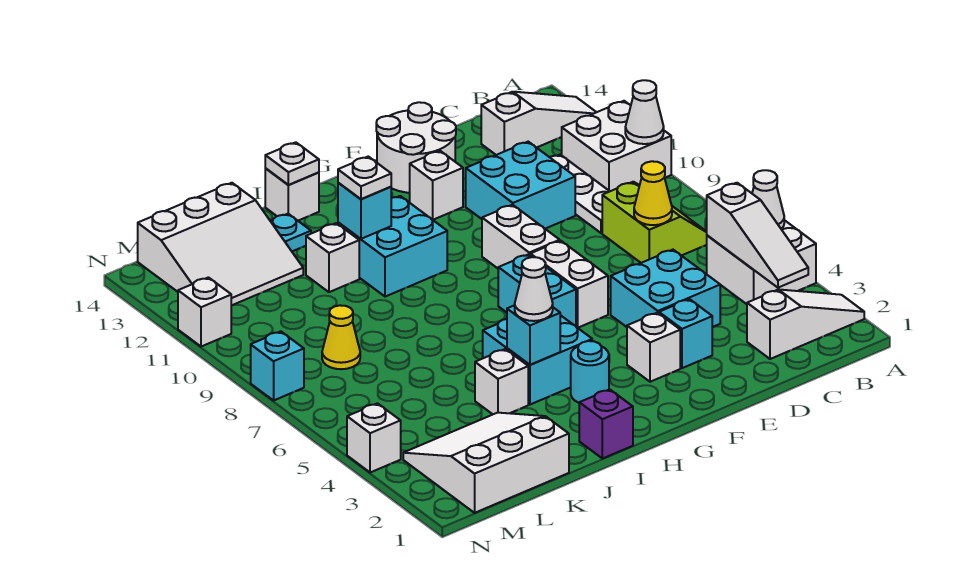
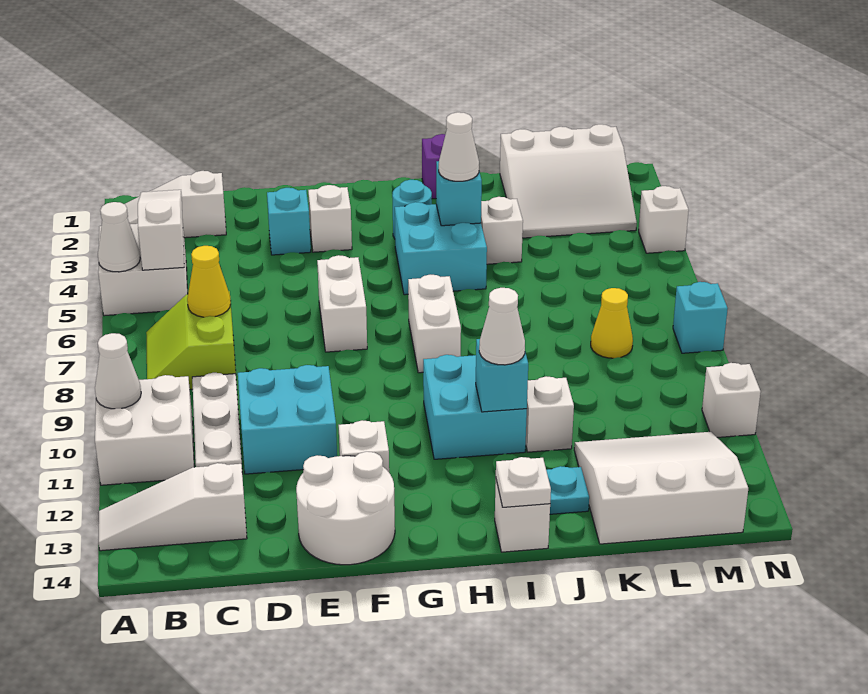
cyan 2x2 brick [611,250,720,327] -> none
white 1x2 brick [482,205,560,268] -> white 1x2 brick moved to [408,275,461,373]
cyan 1x2 brick [498,254,576,326] -> none
white 1x1 plate [338,157,391,199] -> white 1x1 cone [479,288,525,365]

